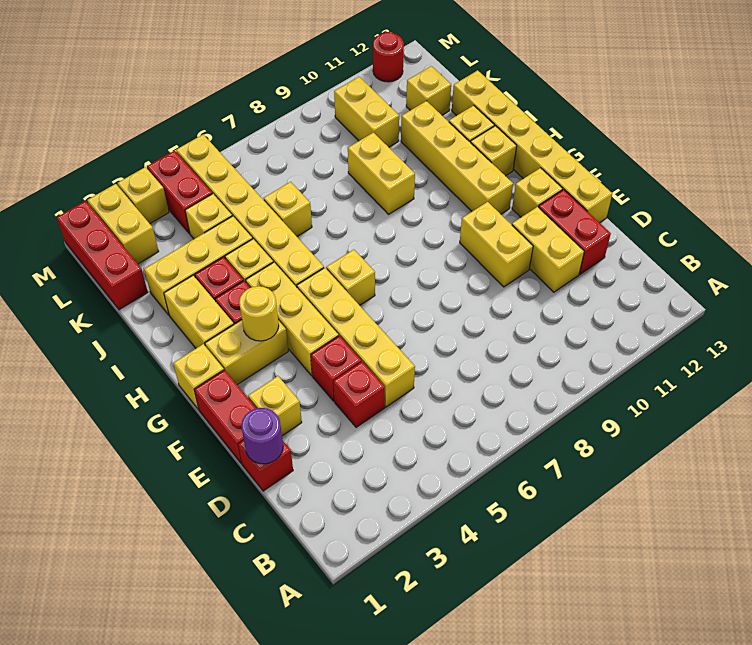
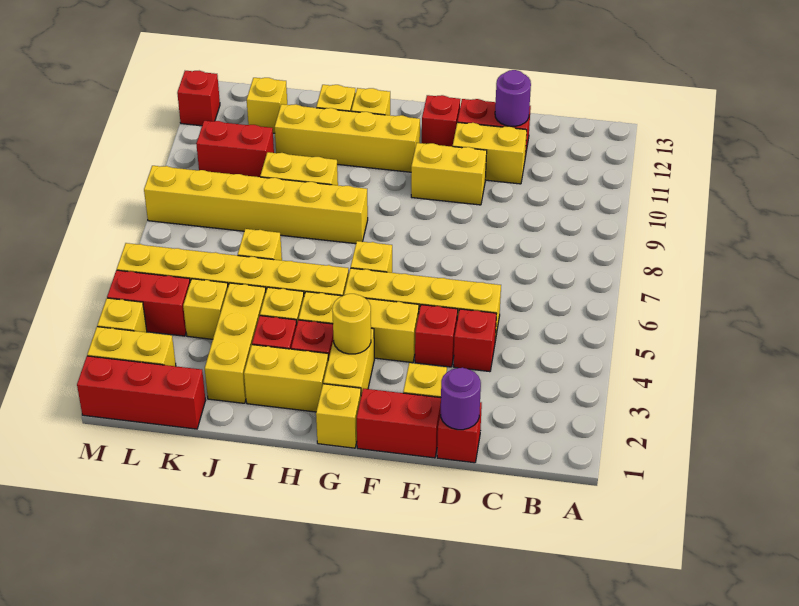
none -> purple 1x1 round brick [495,70,531,126]
yellow 1x6 brick [452,70,612,223] -> yellow 1x6 brick moved to [144,166,368,244]
yellow 1x1 brick [512,168,563,217] -> red 1x1 brick [422,95,460,147]
yellow 1x2 brick [334,77,399,147] -> red 1x2 brick [196,121,274,177]
red 1x1 round brick [373,32,404,82] -> red 1x1 brick [177,71,220,126]

